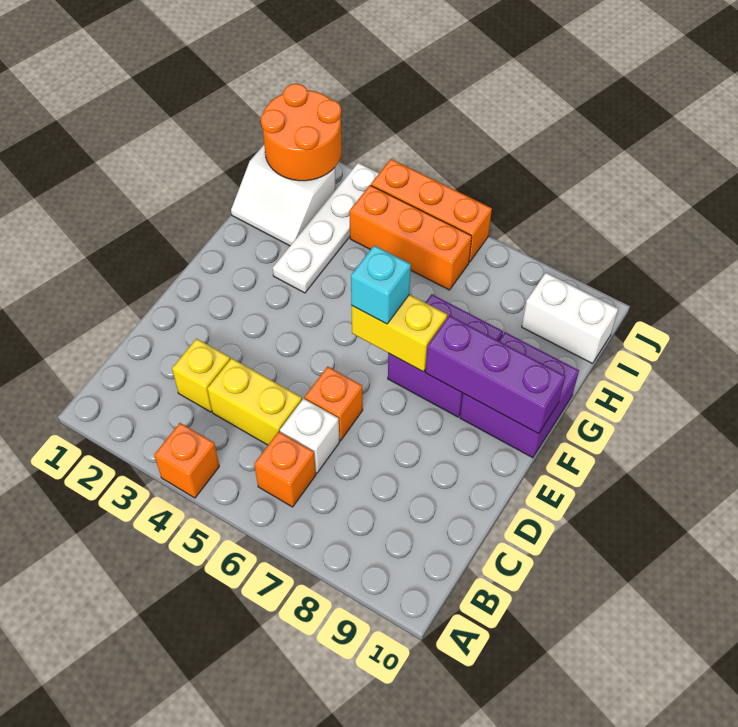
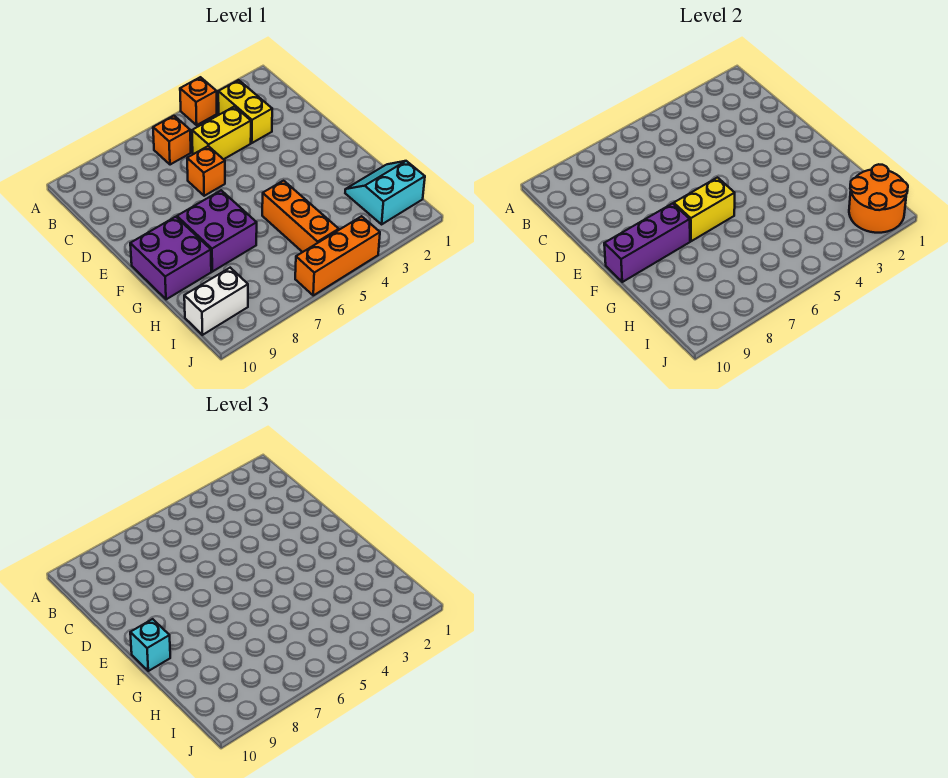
yellow 1x1 brick [172,339,230,412] -> yellow 1x2 brick [218,80,272,143]
white 1x1 brick [280,399,340,473] -> none
cyan 1x1 brick [351,245,411,324] -> cyan 1x1 brick moved to [130,619,170,671]
white 1x4 plate [273,163,379,293] -> none
white 2x2 slope [231,145,336,246] -> cyan 2x2 slope [345,161,425,224]
orange 1x3 brick [349,185,472,290] -> orange 1x3 brick turned to [262,181,339,252]

